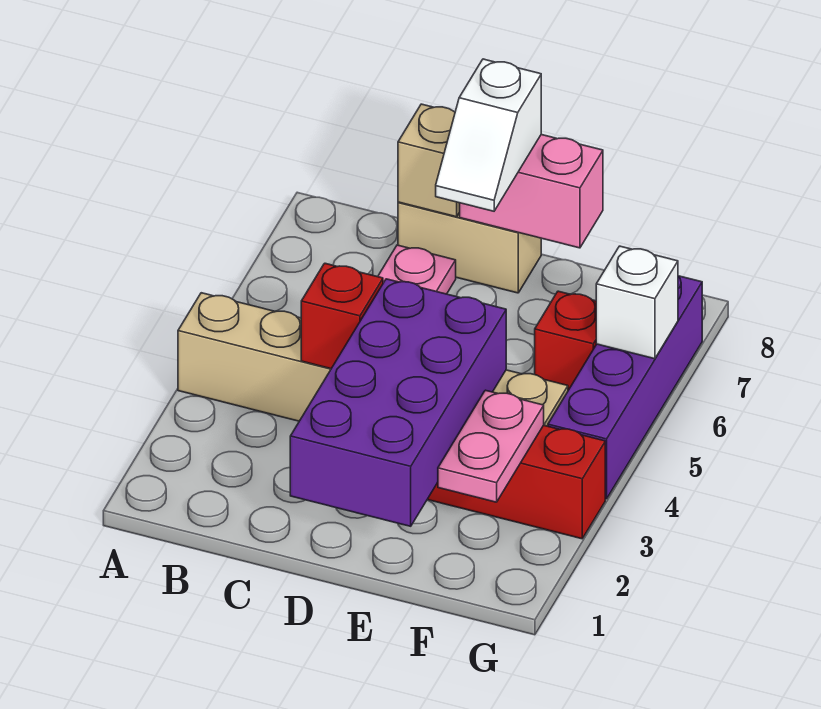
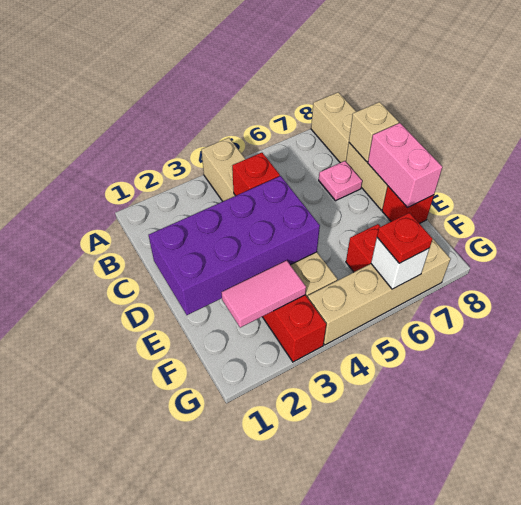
none -> tan 1x2 brick [311,92,356,163]
white 1x2 slope [436,59,541,211] -> none
none -> red 1x1 brick [382,186,434,224]
pink 1x2 plate [438,390,544,502] -> pink 1x2 tile [222,260,306,328]
purple 1x4 brick [548,276,702,499] -> tan 1x4 brick [308,239,451,345]
none -> red 1x1 plate [377,213,433,263]

